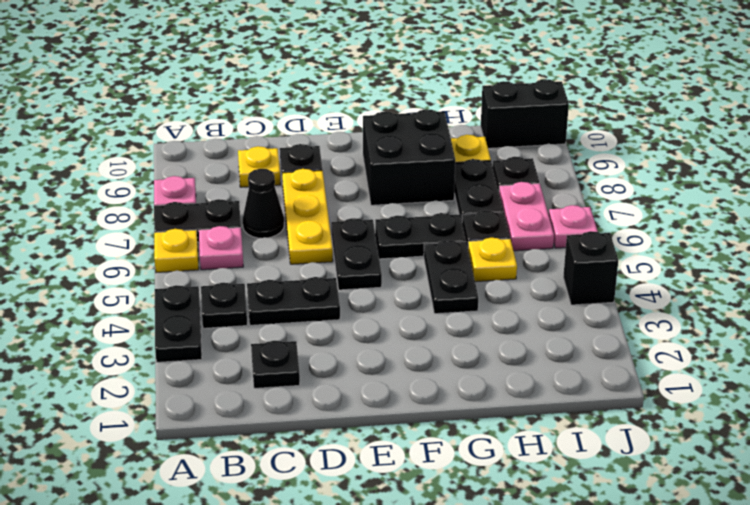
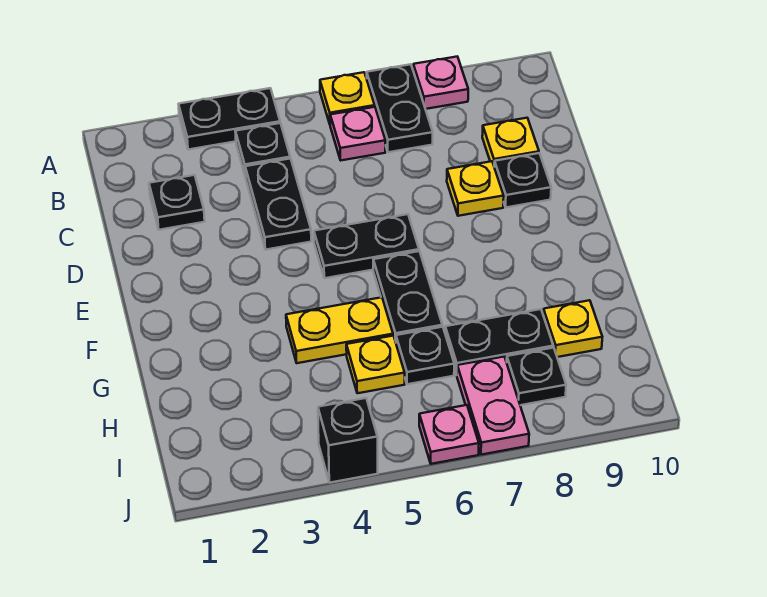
black 1x1 cone [243,169,284,238] -> none
yellow 1x3 plate [282,169,333,264] -> yellow 1x1 plate [447,161,504,216]
black 2x2 brick [363,109,455,205] -> none
black 1x2 plate [424,240,478,314] -> yellow 1x2 plate [286,297,393,363]
pink 1x2 plate [499,182,554,251] -> pink 1x2 plate turned to [457,357,529,455]
black 1x2 brick [481,79,569,148] -> none

